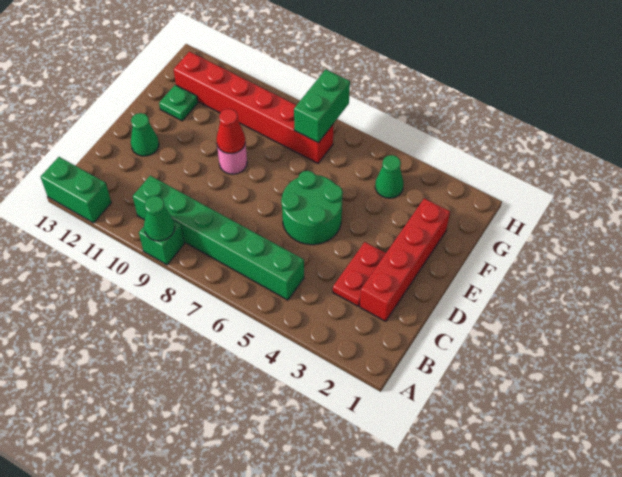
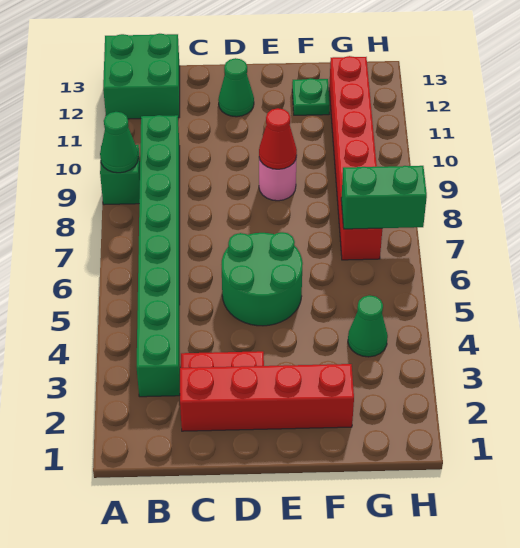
green 1x2 brick [41,157,111,223] -> green 2x2 brick [103,34,180,119]
green 1x6 brick [133,176,304,300] -> green 1x8 brick [137,115,180,397]

